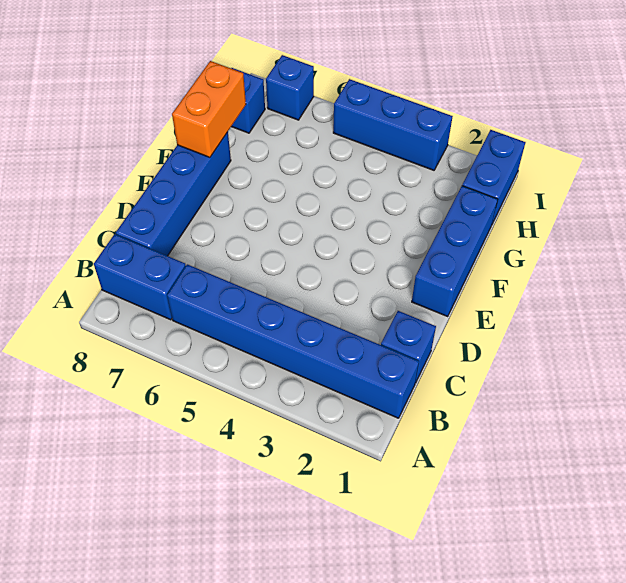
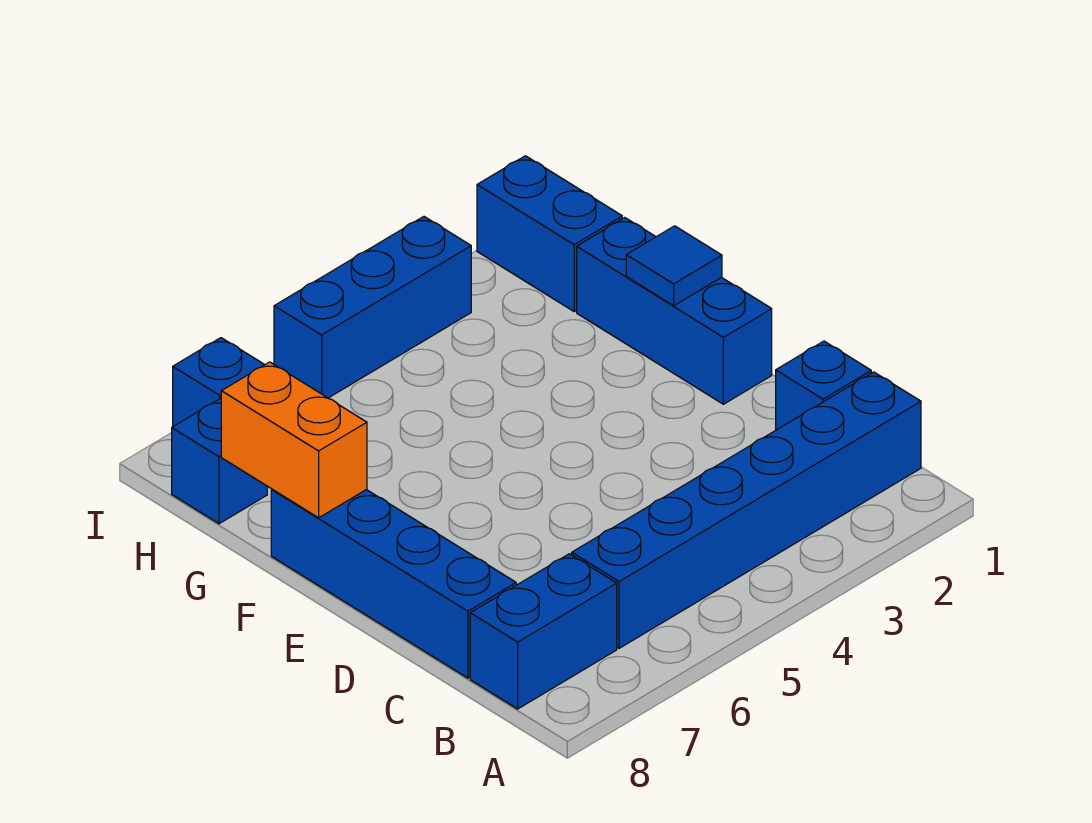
none -> blue 1x1 tile [626,226,722,306]

